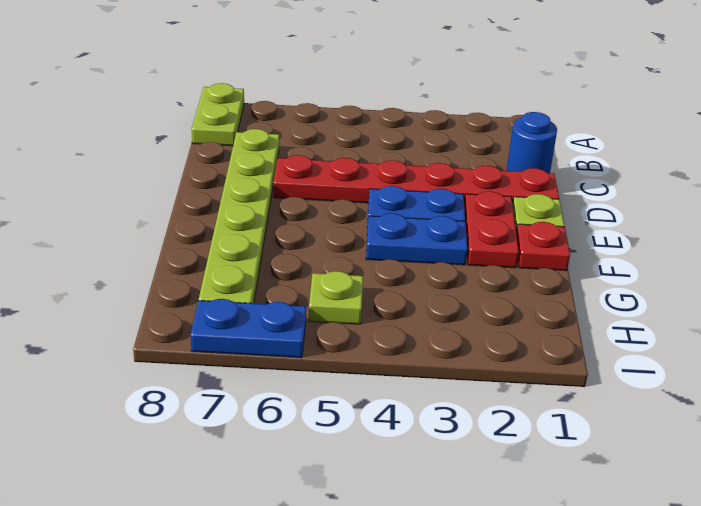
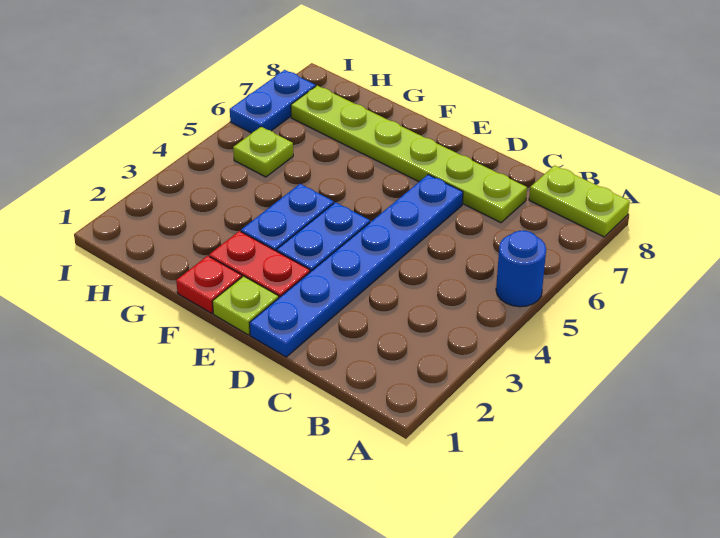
blue 1x1 round brick [507,112,557,173] -> blue 1x1 round brick moved to [496,231,546,307]
red 1x6 plate [273,155,559,204] -> blue 1x6 plate [250,175,463,357]

